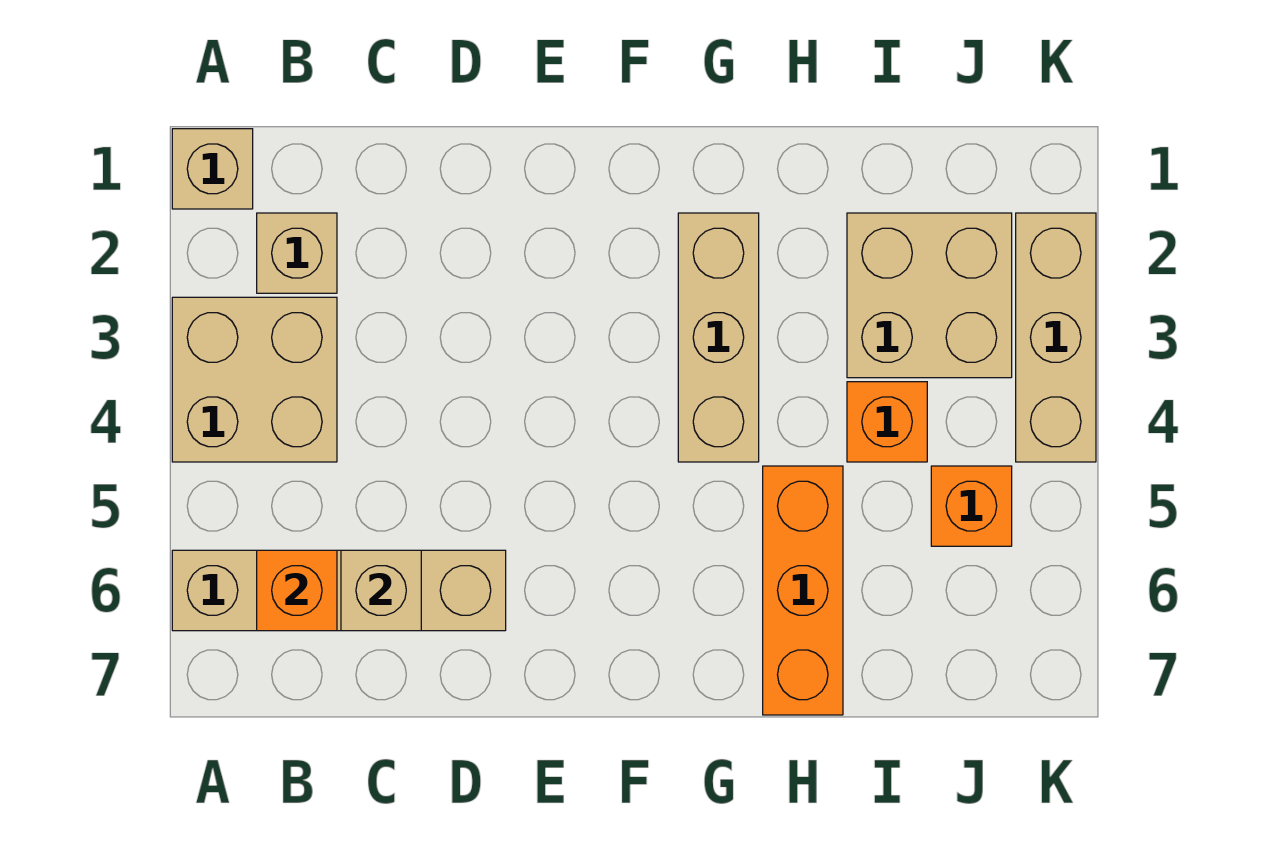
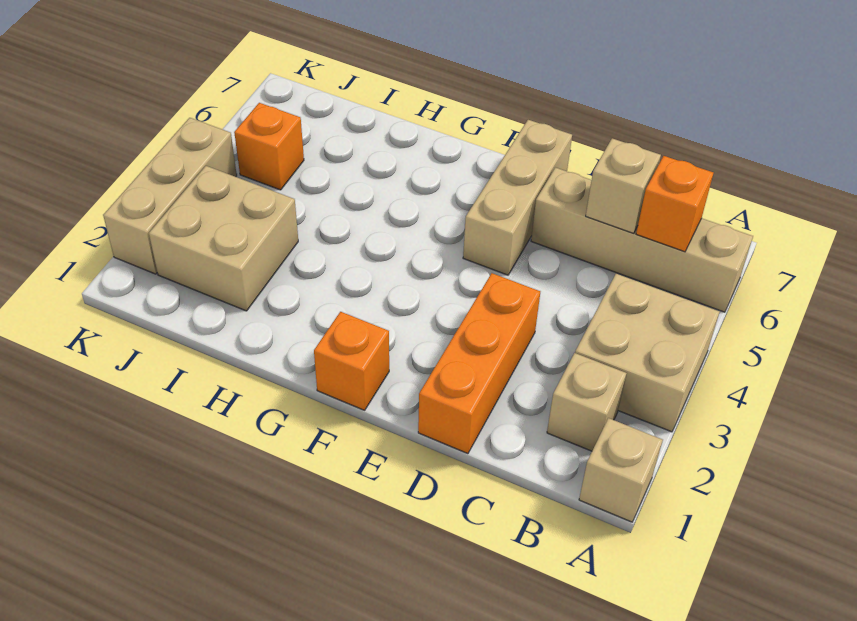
tan 1x3 brick [678,213,759,462] -> tan 1x3 brick moved to [463,120,572,275]
orange 1x3 brick [763,466,843,715] -> orange 1x3 brick moved to [418,273,540,454]
orange 1x1 brick [847,382,927,462] -> orange 1x1 brick moved to [314,312,389,410]

